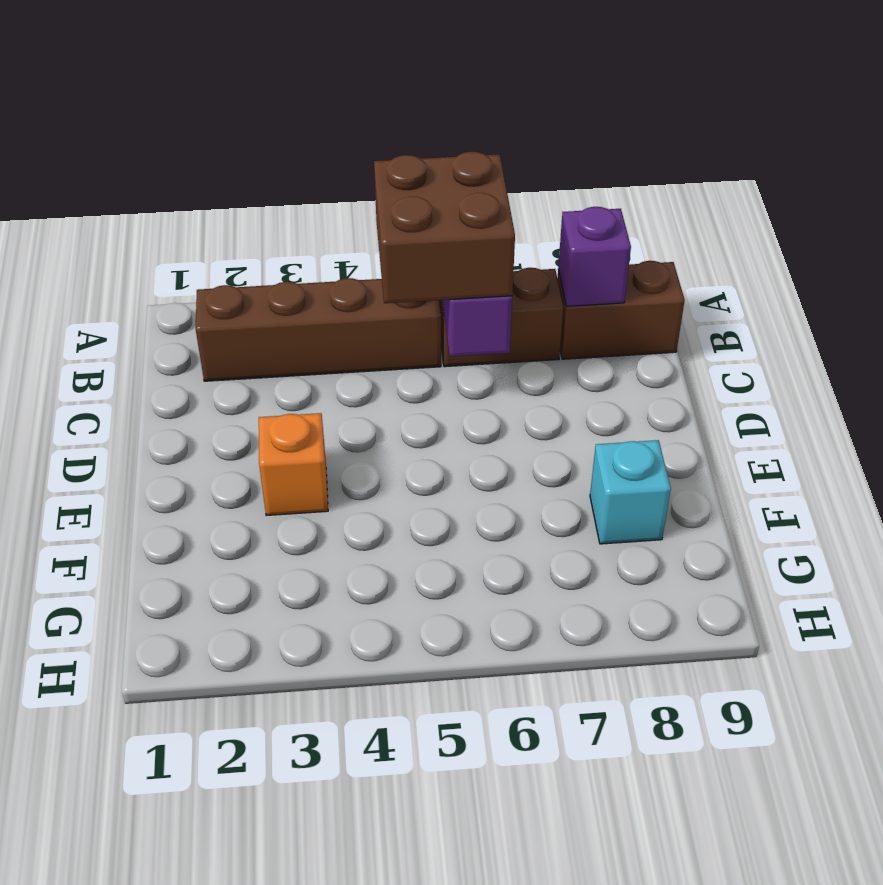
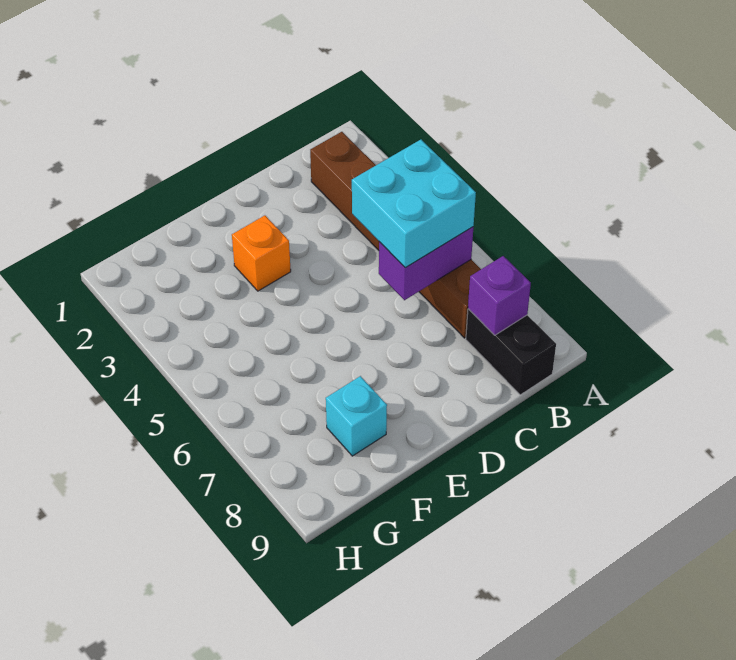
brown 2x2 brick [374,152,515,303] -> cyan 2x2 brick [352,140,476,268]
brown 1x2 brick [557,261,685,359] -> black 1x2 brick [466,309,556,395]

